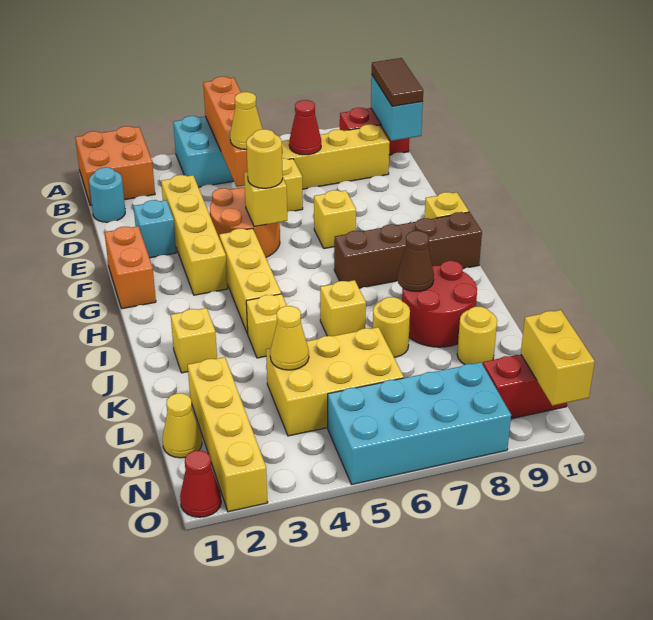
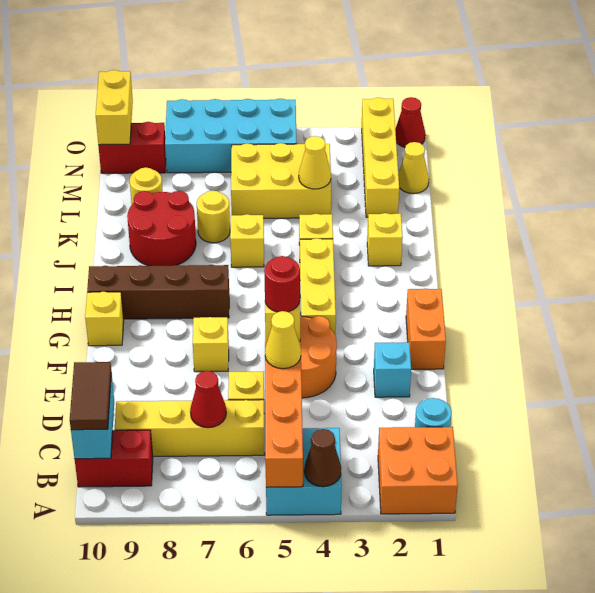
yellow 1x4 brick [161,175,228,295] -> none
yellow 1x1 round brick [246,129,283,188] -> red 1x1 round brick [264,256,300,312]
brown 1x1 cone [397,231,434,291] -> brown 1x1 cone moved to [304,429,341,487]

